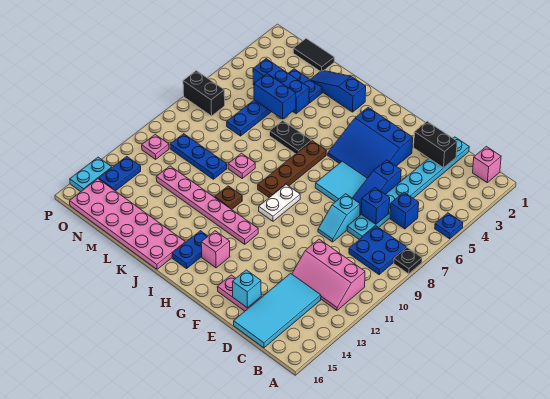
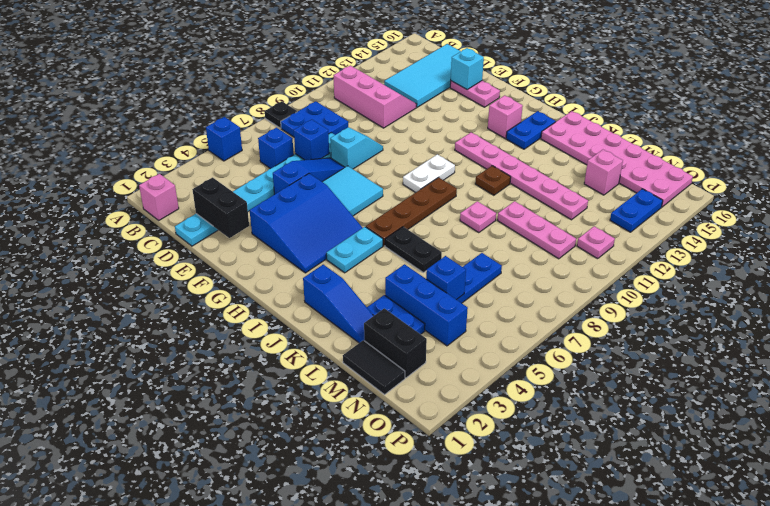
blue 1x1 plate [435,213,463,239] -> blue 1x1 brick [206,117,242,161]
blue 3x3 slope [328,108,413,178] -> blue 3x3 slope turned to [250,174,363,273]
blue 1x2 brick [254,74,296,119] -> blue 1x1 brick [426,256,466,300]
blue 1x3 plate [170,134,227,179] -> pink 1x3 plate [497,201,576,259]
none -> pink 1x1 brick [584,150,623,195]
black 1x2 brick [183,71,225,116] -> black 1x2 brick moved to [364,308,427,378]
cyan 1x2 plate [70,157,112,192] -> cyan 1x2 plate moved to [326,227,383,273]

